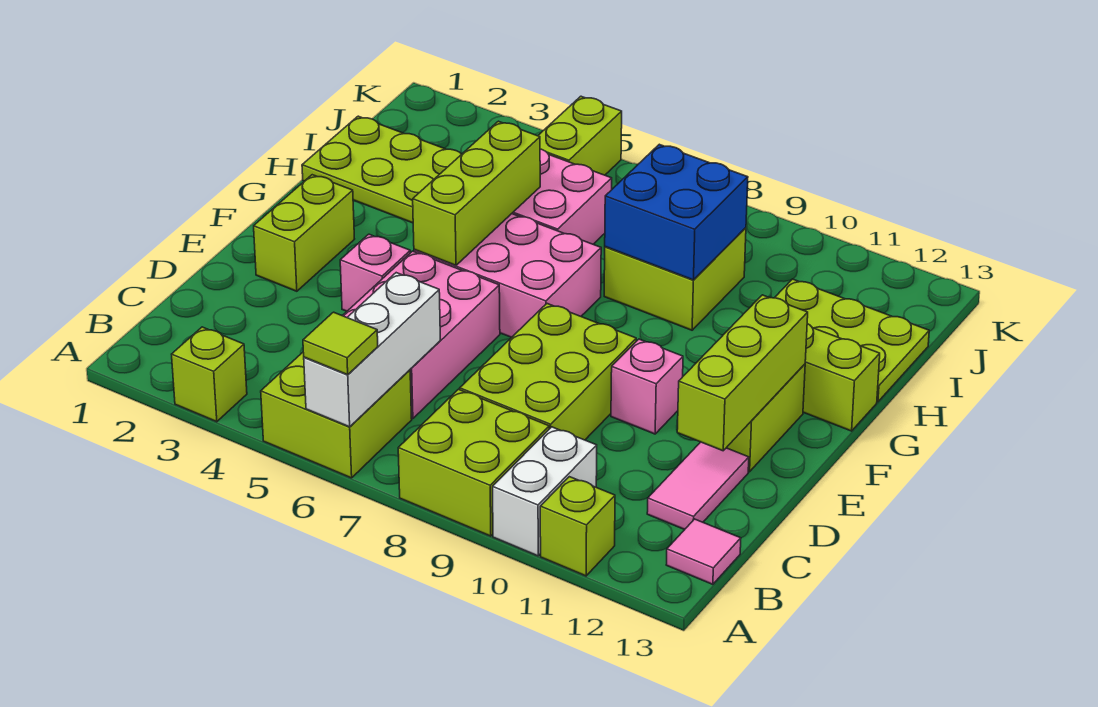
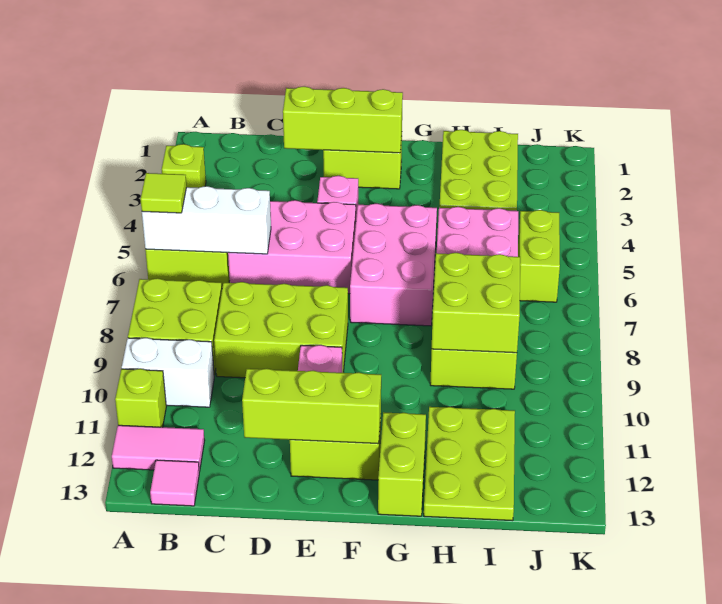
pink 1x2 tile [647,442,749,530] -> pink 1x2 tile moved to [112,425,205,472]
lime 1x3 brick [413,121,540,265] -> lime 1x3 brick moved to [283,87,403,153]
blue 2x2 brick [605,144,748,280] -> lime 2x2 brick [432,253,520,353]
lime 1x2 brick [538,96,622,175] -> lime 1x2 brick turned to [518,210,560,302]

